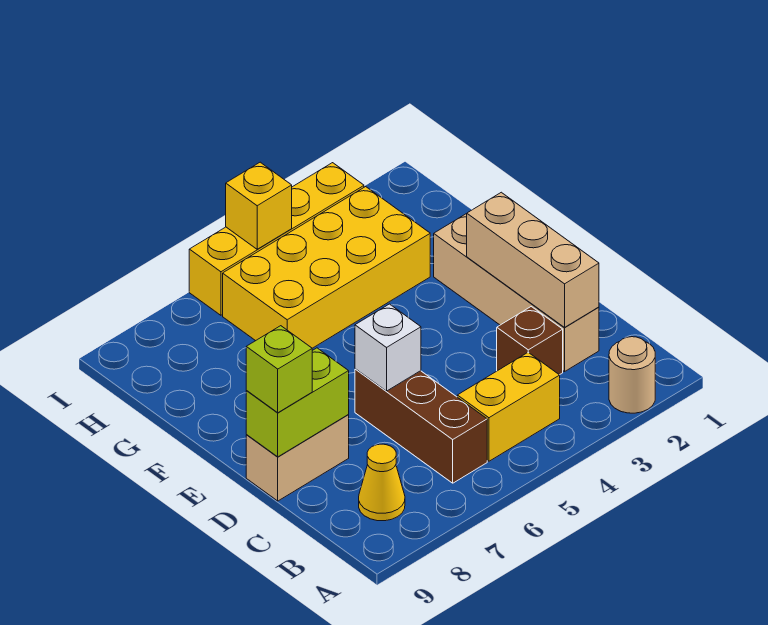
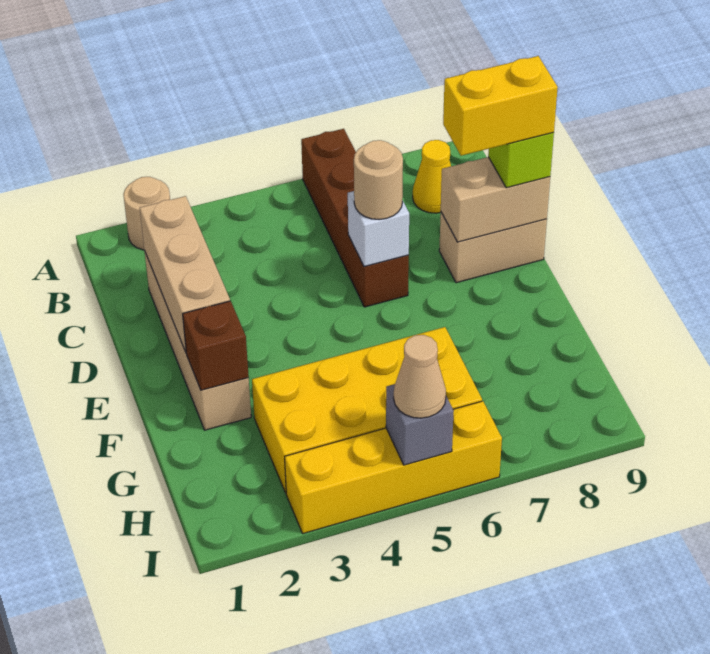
yellow 1x2 brick [457,352,560,461] -> yellow 1x2 brick moved to [443,56,558,156]
brown 1x3 brick [355,369,487,483] -> brown 1x4 brick [301,129,409,307]
brown 1x1 brick [497,307,563,375] -> brown 1x1 brick moved to [183,301,249,390]
none -> tan 1x1 round brick [354,140,403,219]
lime 1x2 brick [246,348,349,457] -> tan 1x2 brick [441,157,550,242]
yellow 1x1 brick [226,162,292,249] -> grey 1x1 brick [386,384,454,465]
none -> tan 1x1 cone [394,335,446,418]

